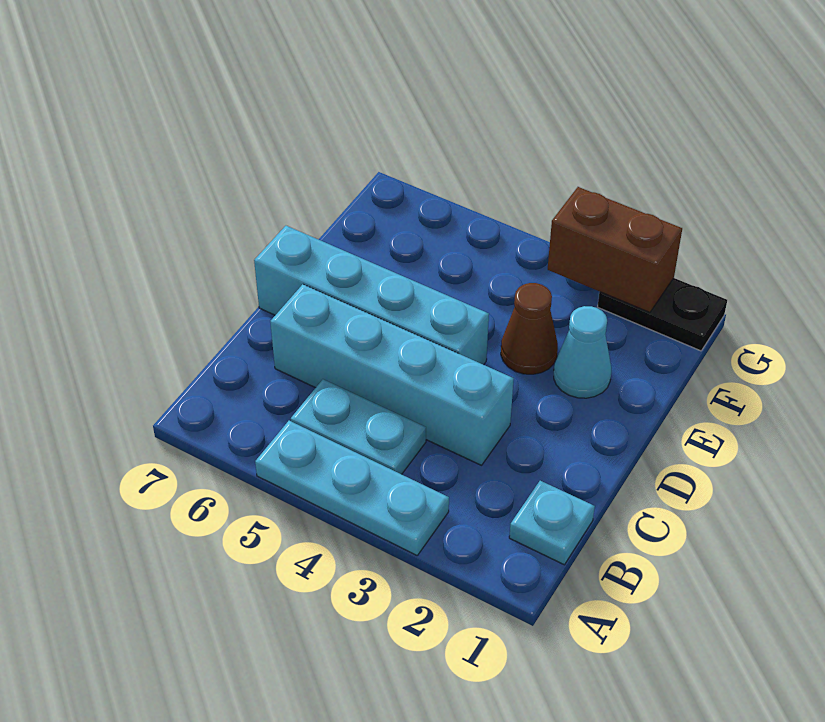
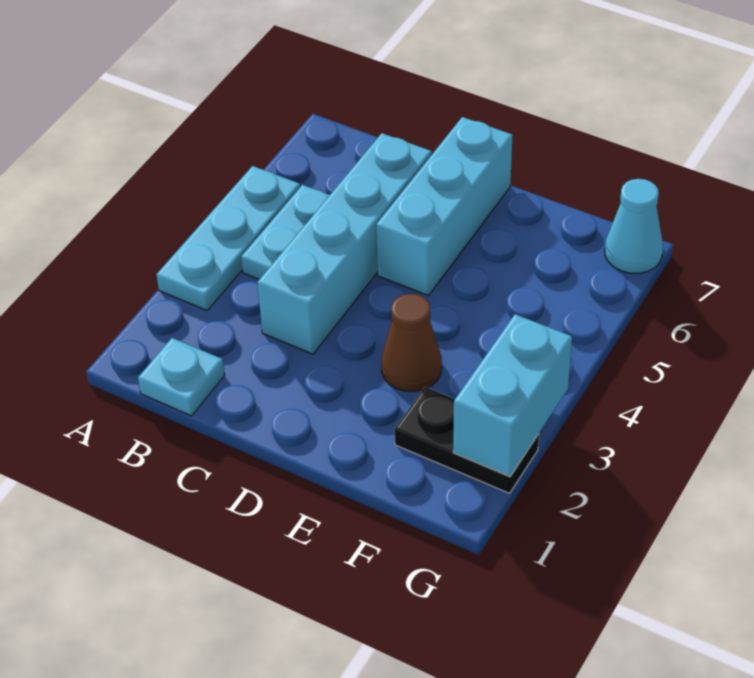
cyan 1x4 brick [254,226,489,365] -> cyan 1x3 brick [376,117,512,296]
cyan 1x1 cone [554,306,611,398] -> cyan 1x1 cone moved to [605,179,663,273]
black 1x2 plate [598,278,727,351] -> black 1x2 plate turned to [395,387,539,493]
brown 1x2 brick [548,187,682,312] -> cyan 1x2 brick [453,314,572,476]

